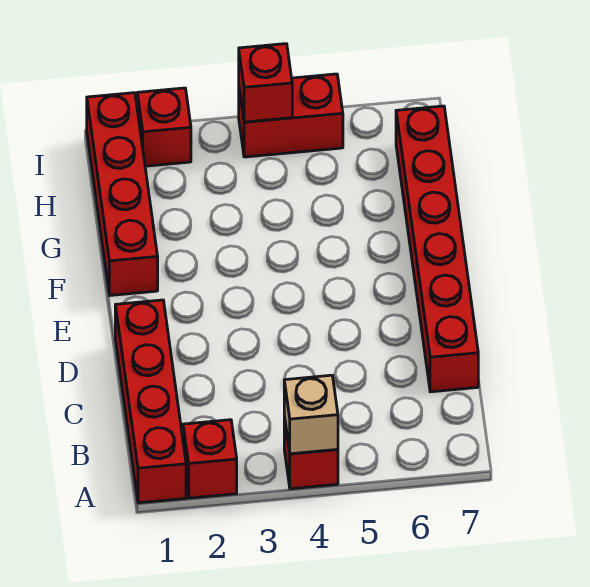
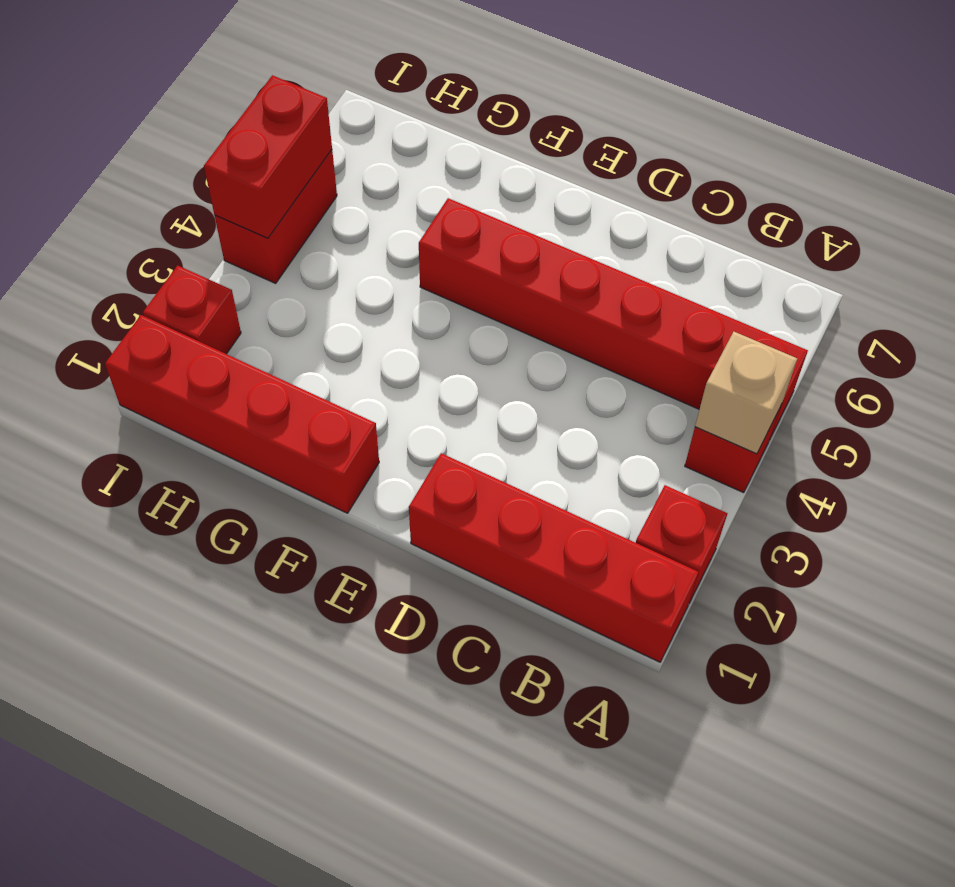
red 1x6 brick [396,106,478,392] -> red 1x6 brick moved to [419,198,808,438]
red 1x1 brick [239,44,292,122] -> red 1x2 brick [204,75,332,238]

